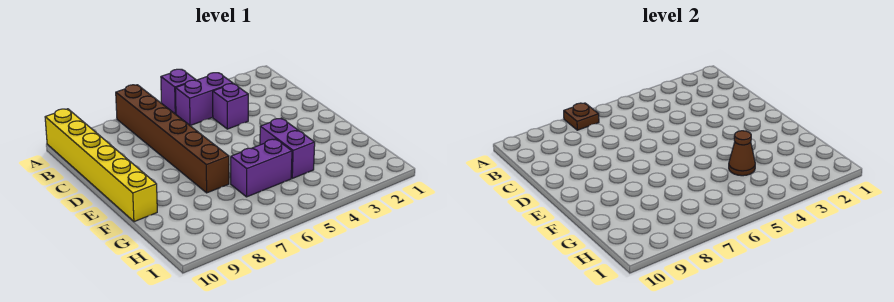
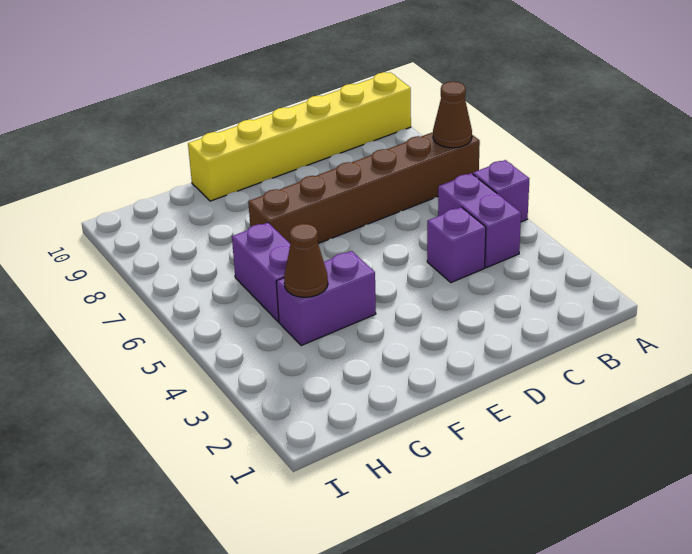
brown 1x1 plate [564,103,599,130] -> brown 1x1 cone [433,82,472,148]

